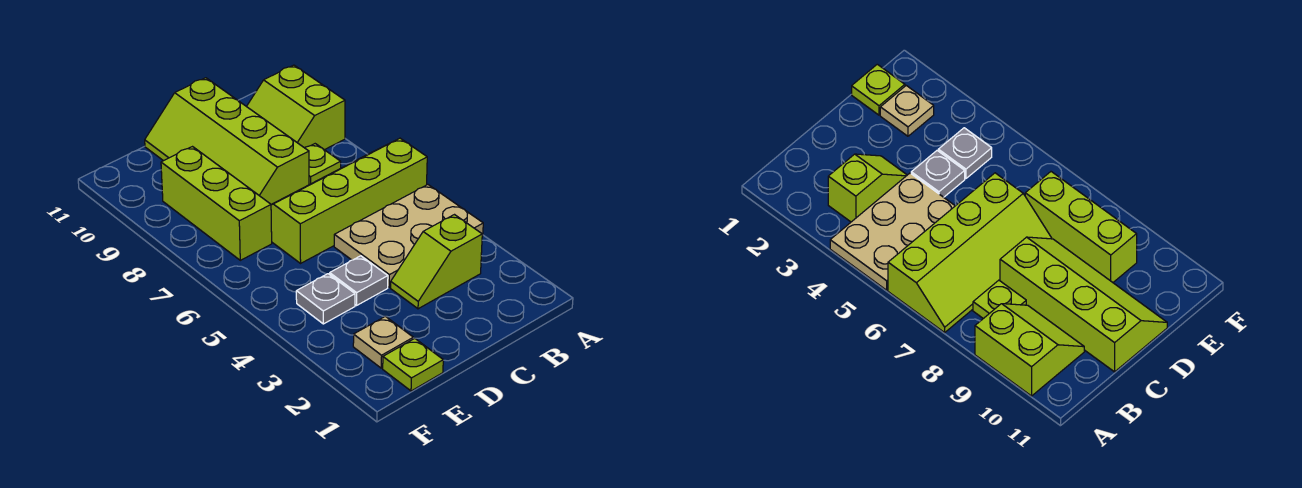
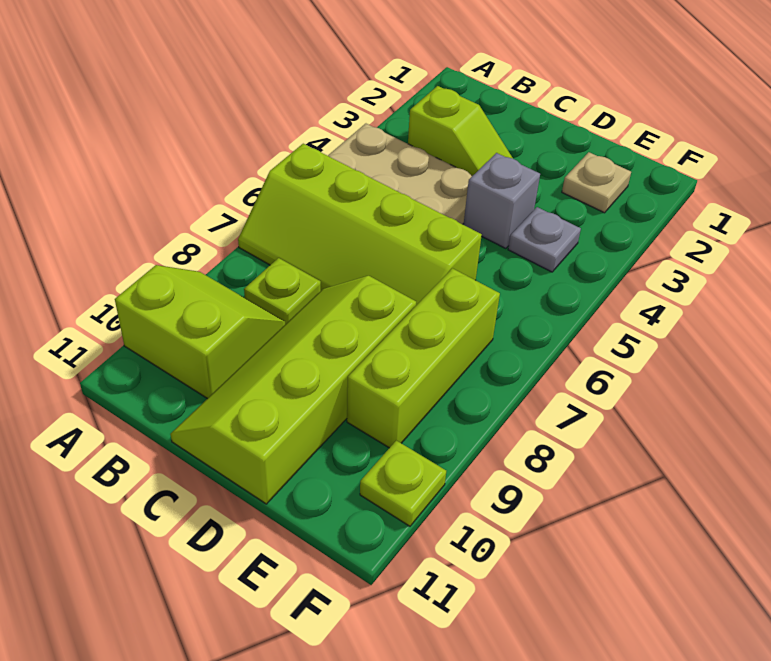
lime 2x2 slope [247,65,345,150] -> lime 2x2 slope turned to [115,265,285,399]
lime 2x4 slope [145,78,309,204] -> lime 2x4 slope turned to [170,276,416,504]
grey 1x1 plate [330,256,388,305] -> grey 1x1 brick [464,153,540,249]
lime 1x1 plate [383,338,443,391] -> lime 1x1 plate moved to [360,441,446,526]

